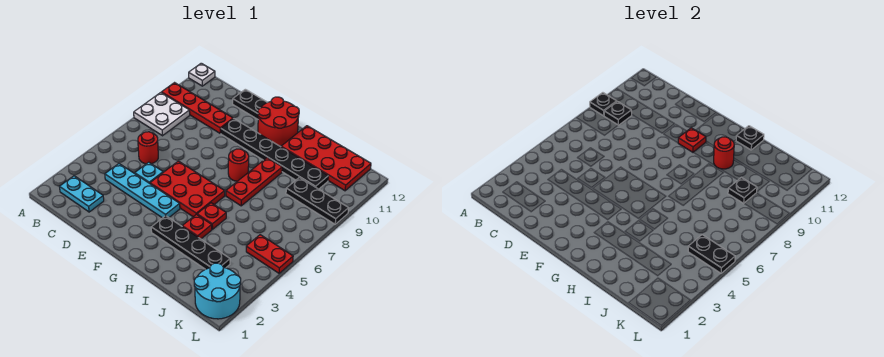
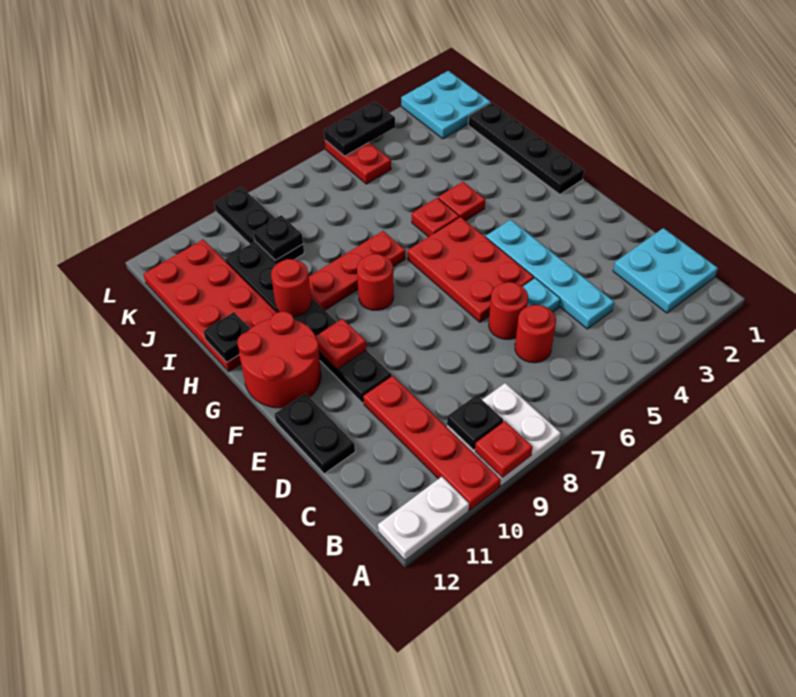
black 1x1 plate [590,93,617,116] -> red 1x1 plate [475,421,533,478]
white 1x1 plate [189,63,215,86] -> white 1x2 plate [378,477,469,560]
cyan 1x2 plate [60,176,104,212] -> cyan 2x2 plate [613,228,718,313]
none -> red 1x1 round brick [489,282,528,339]
black 1x4 plate [151,216,230,269] -> black 1x4 plate moved to [468,102,584,194]
cyan 2x2 round brick [194,263,241,319] -> cyan 2x2 plate [401,71,490,139]
black 1x2 plate [688,235,735,273] -> black 1x2 plate turned to [324,102,395,156]

